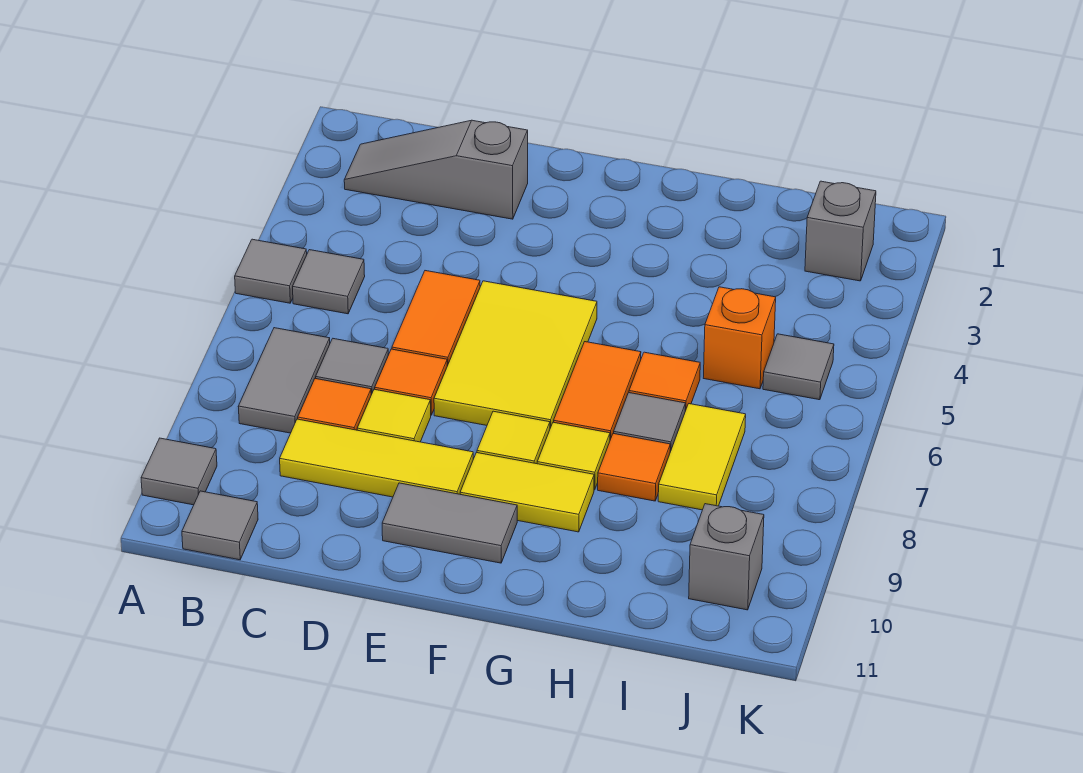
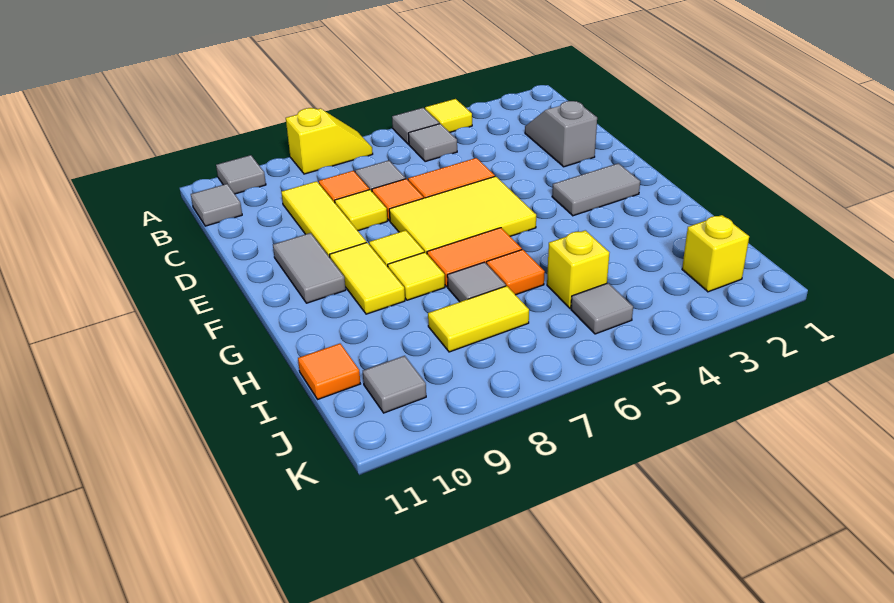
none -> yellow 1x1 tile [425,99,472,132]
none -> yellow 1x2 slope [286,108,373,174]
grey 1x3 slope [344,120,528,219] -> grey 1x2 slope [525,101,597,167]
grey 1x2 tile [238,328,330,433] -> grey 1x2 tile moved to [552,163,640,216]
orange 1x1 tile [598,433,670,501] -> orange 1x1 tile moved to [298,344,360,399]
orange 1x1 brick [704,287,776,389] -> yellow 1x1 brick [547,230,610,308]
grey 1x1 brick [805,181,876,281] -> yellow 1x1 brick [682,215,749,292]
grey 1x1 brick [689,504,764,610] -> grey 1x1 tile [363,356,426,413]

